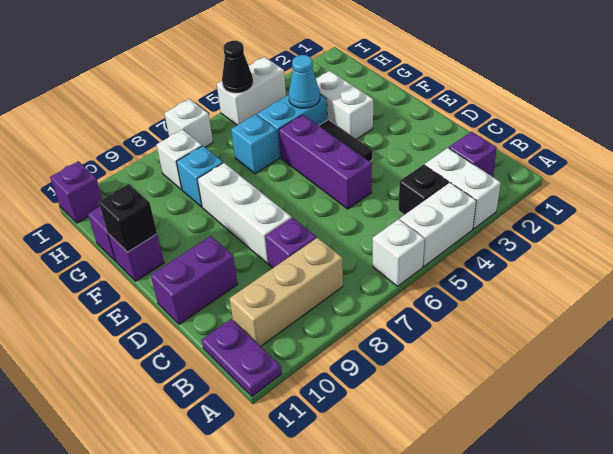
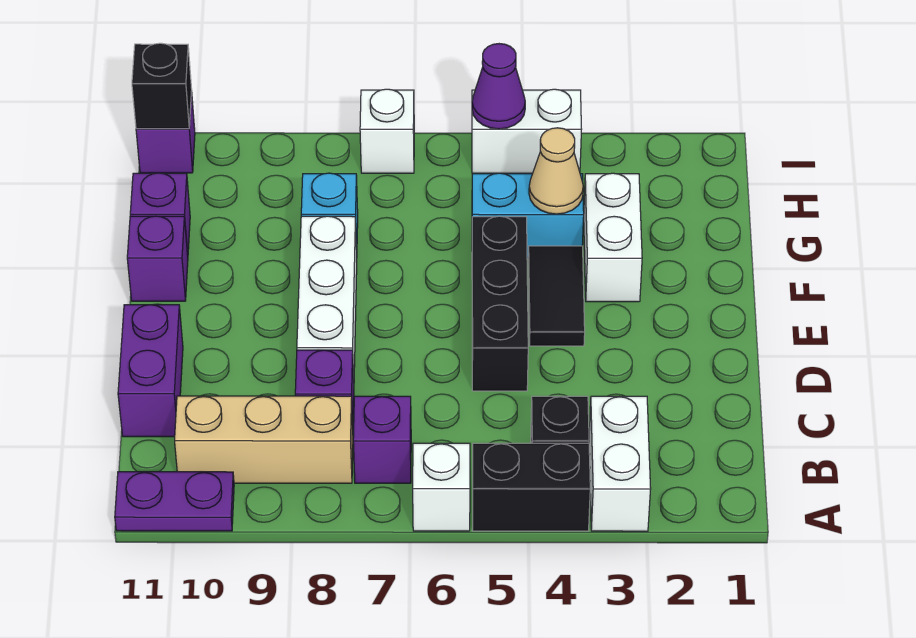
white 1x2 brick [400,183,476,267] -> black 1x2 brick [473,443,590,531]
purple 1x2 plate [202,319,282,396] -> purple 1x2 plate turned to [115,472,234,531]
purple 1x1 brick [449,132,497,177] -> purple 1x1 brick moved to [353,396,411,483]
purple 1x3 brick [279,115,372,209] -> black 1x3 brick [472,216,528,391]
purple 1x2 brick [151,236,238,324] -> purple 1x2 brick turned to [118,305,183,437]
black 1x1 brick [99,184,157,252] -> black 1x1 brick moved to [132,43,192,129]
cyan 1x1 cone [289,55,320,108] -> tan 1x1 cone [529,128,583,214]
cyan 1x1 brick [231,115,279,174] -> none
white 1x1 brick [156,130,202,190] -> none
black 1x1 cone [222,41,253,93] -> purple 1x1 cone [472,44,525,129]

